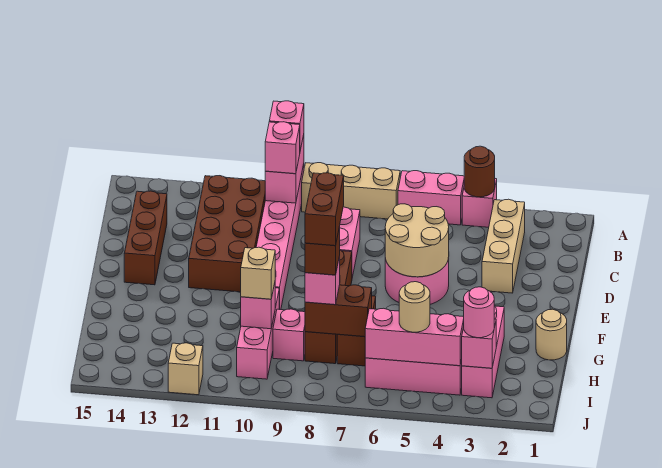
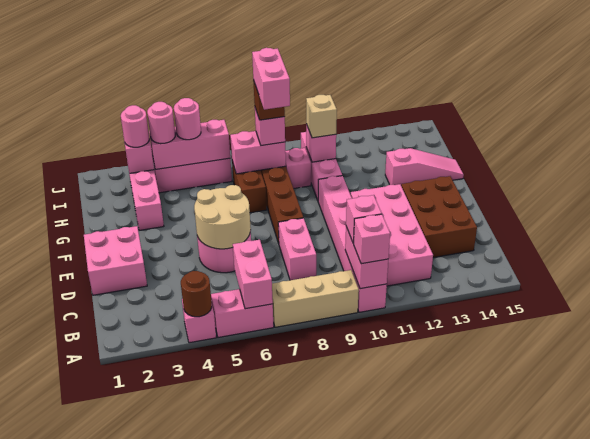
none -> pink 1x2 brick [233,240,273,309]
tan 1x3 brick [482,199,525,293] -> none
brown 2x4 brick [189,176,265,292] -> pink 2x4 brick [351,184,433,286]
brown 1x3 brick [124,191,167,285] -> brown 2x3 brick [401,176,477,258]
none -> pink 2x2 brick [84,226,147,295]
tan 1x1 round brick [536,309,567,360] -> none
brown 1x2 brick [305,173,344,246] -> pink 1x2 brick [252,48,290,110]
none -> pink 1x3 slope [385,148,464,185]
brown 1x2 brick [305,285,372,337] -> pink 1x2 brick [230,131,286,174]
none -> pink 1x1 round brick [147,102,175,144]
tan 1x1 round brick [399,282,430,332] -> pink 1x1 round brick [174,98,201,140]
tan 1x1 brick [168,343,203,395] -> none

